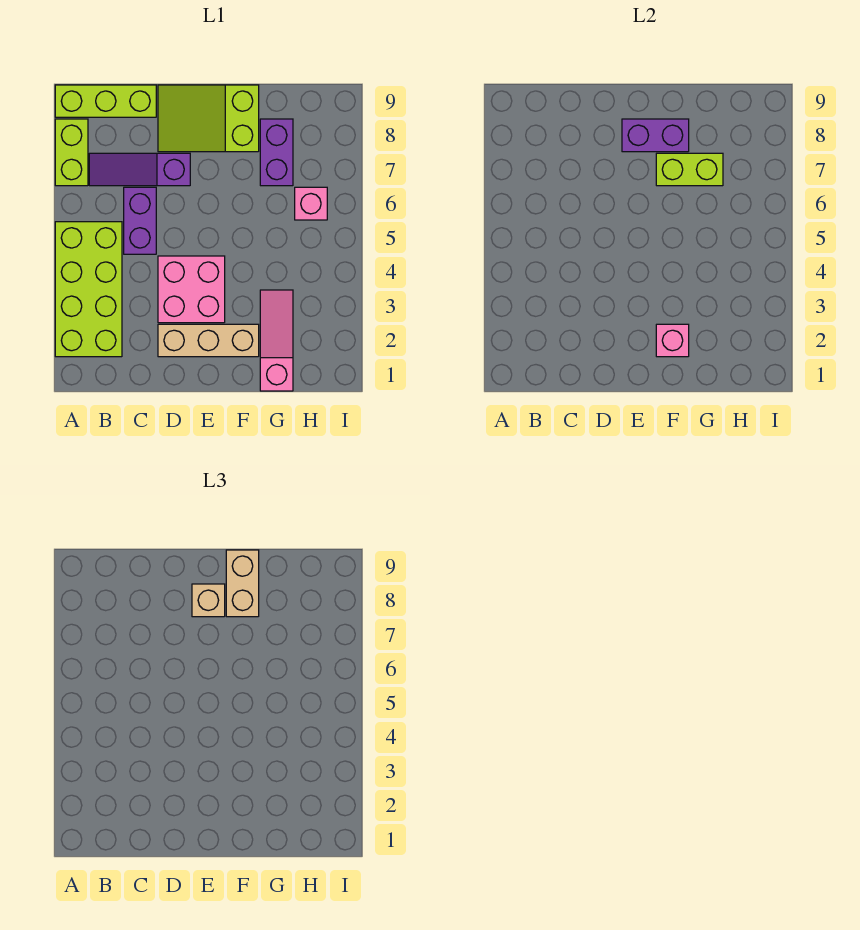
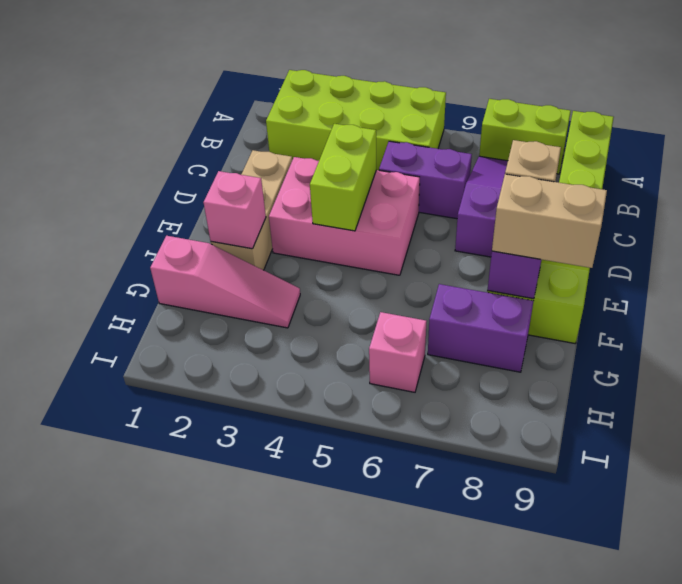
pink 2x2 brick [158,256,225,323] -> pink 2x3 brick [269,157,420,275]
lime 1x2 brick [656,153,723,186] -> lime 1x2 brick moved to [310,124,376,231]

